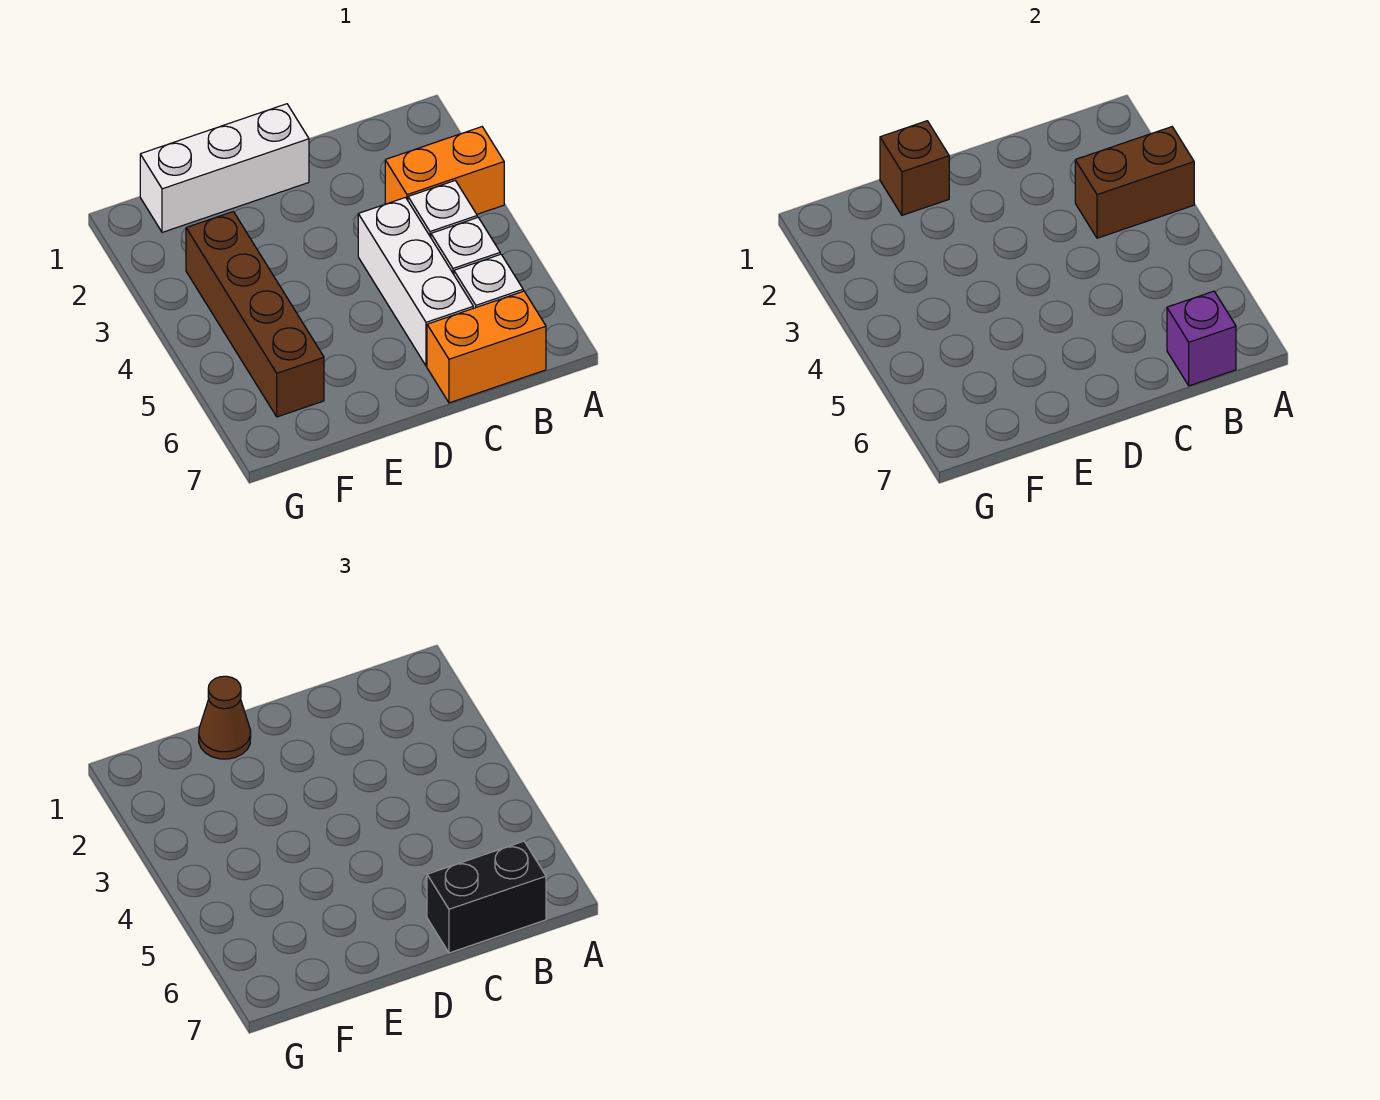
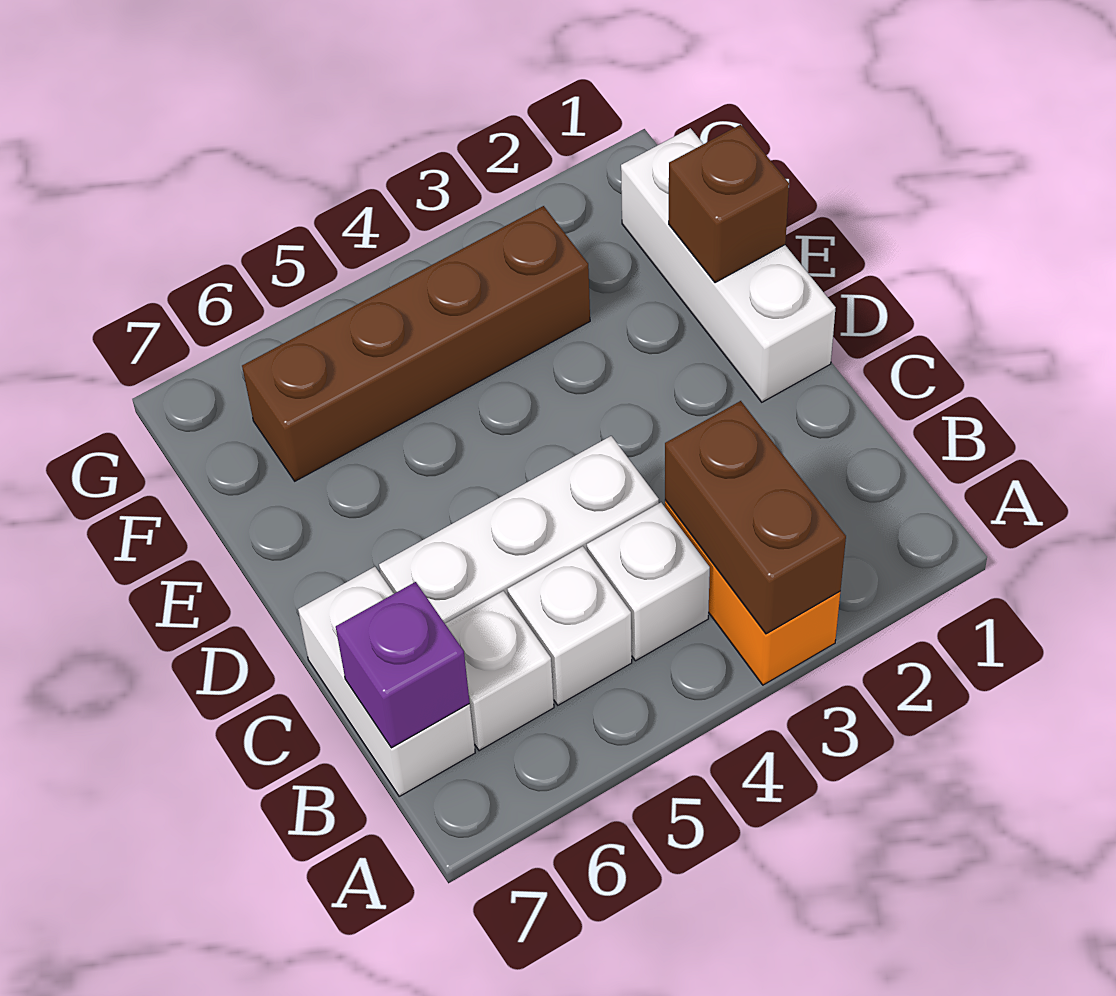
orange 1x2 brick [427,291,546,403] -> white 1x2 brick [298,567,475,797]
black 1x2 brick [427,841,546,953] -> none
brown 1x1 cone [199,676,251,759] -> none

